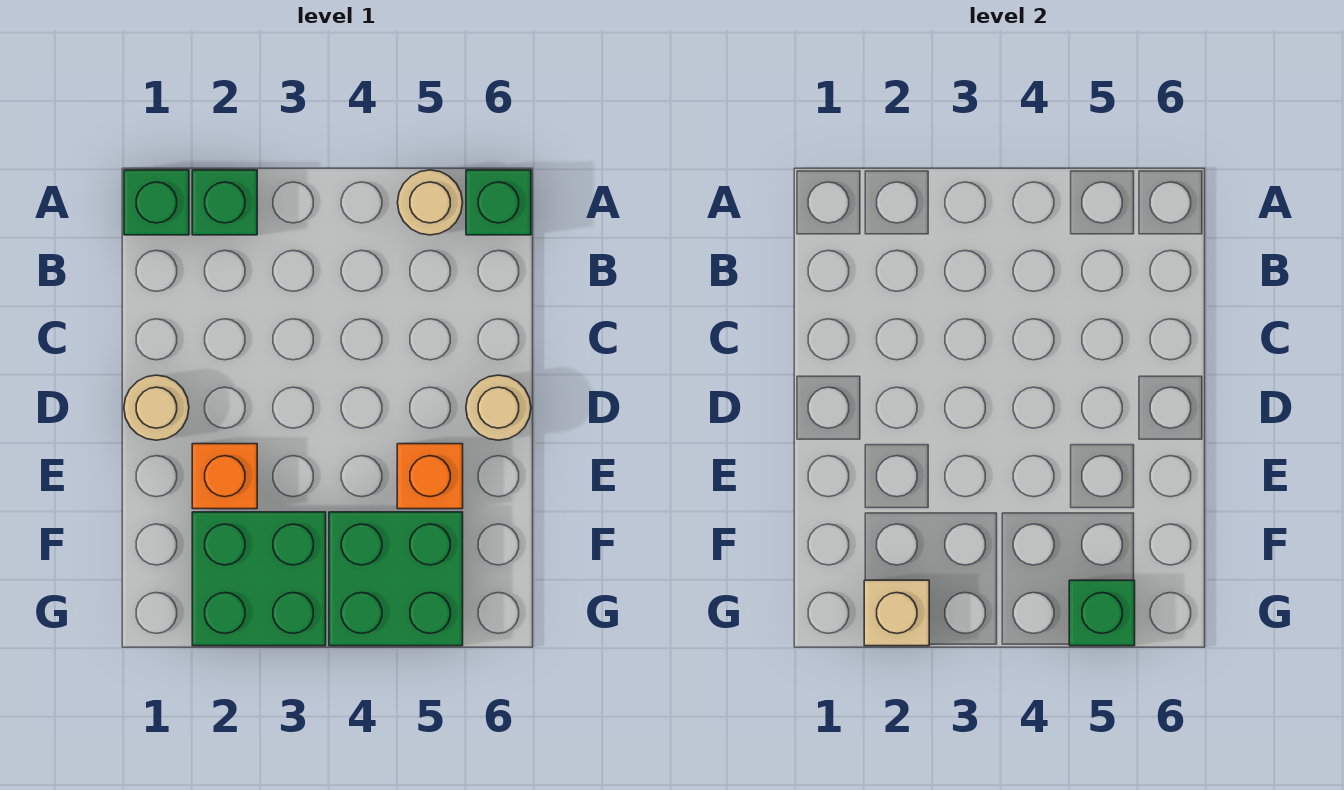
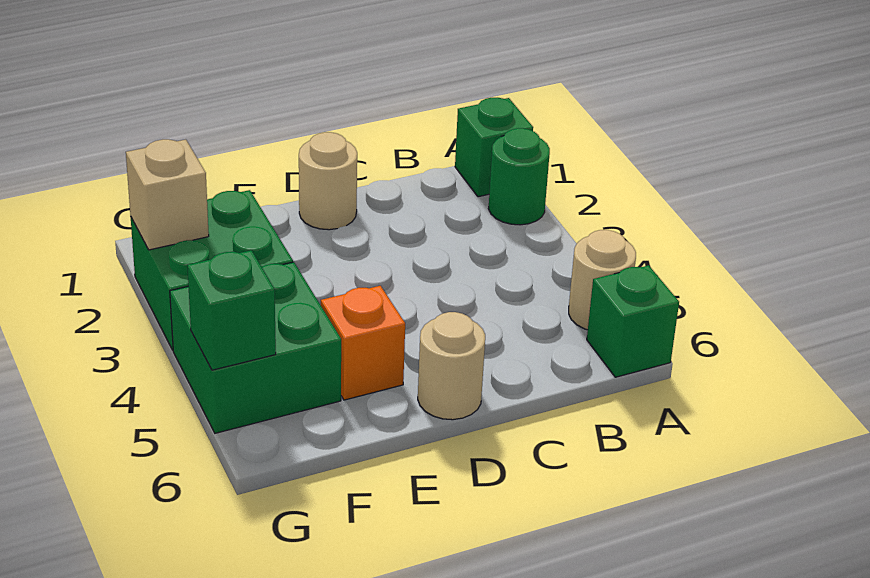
green 1x1 brick [192,170,257,235] -> green 1x1 round brick [488,128,550,225]
orange 1x1 brick [192,444,257,509] -> none

